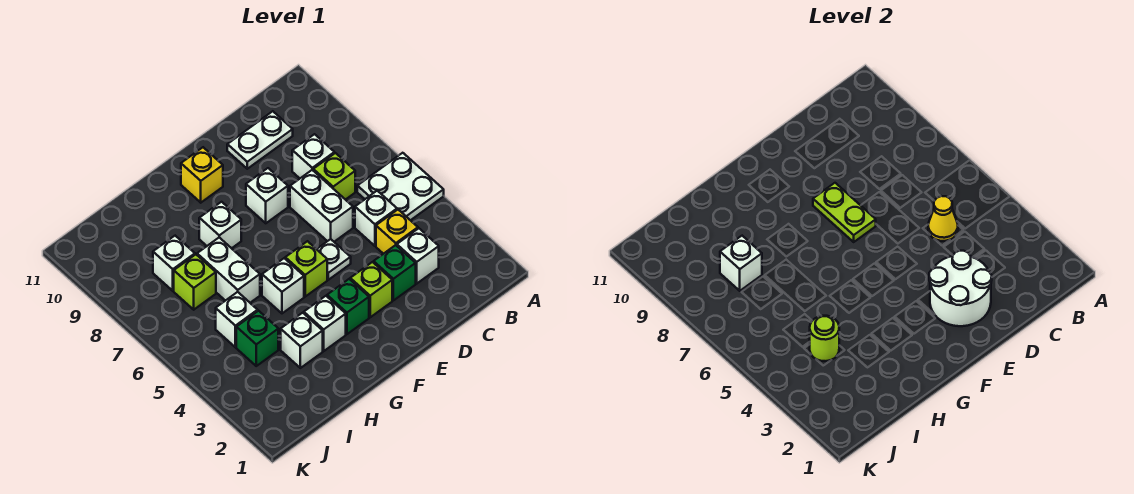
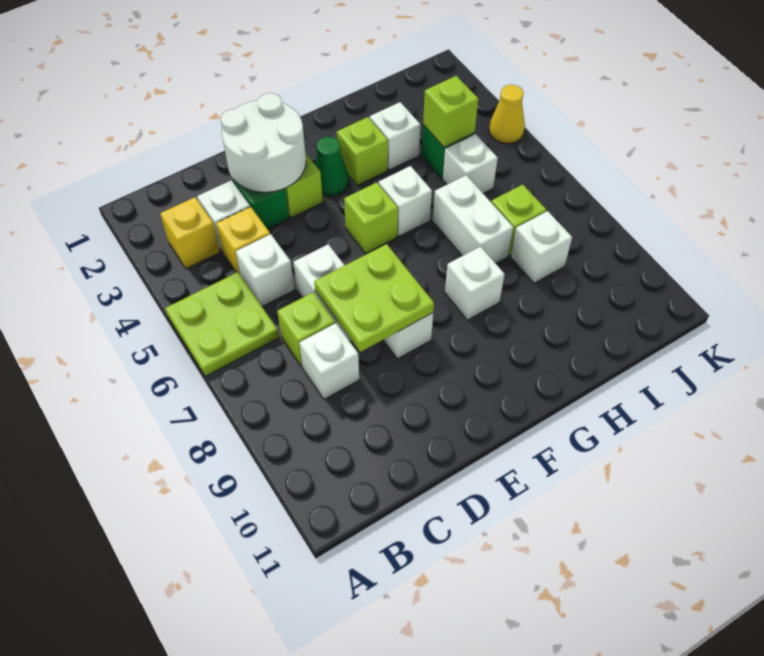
white 2x2 plate [357,153,444,220] -> lime 2x2 plate [165,272,279,376]
yellow 1x1 cone [928,196,958,241] -> yellow 1x1 cone moved to [489,85,525,143]
white 1x2 plate [227,111,293,169] -> none
white 1x1 plate [317,239,351,280] -> none
lime 1x2 plate [813,183,876,242] -> lime 2x2 plate [314,244,434,352]
green 1x1 brick [327,279,369,334] -> green 1x1 cone [315,137,349,196]
yellow 1x1 brick [181,147,223,203] -> yellow 1x1 brick moved to [160,197,220,269]
white 1x1 brick [304,296,346,351] -> lime 1x1 brick [337,117,388,186]
lime 1x1 round brick [810,316,839,361] -> lime 1x1 brick [423,76,478,147]
white 1x1 brick [720,236,762,291] -> none

